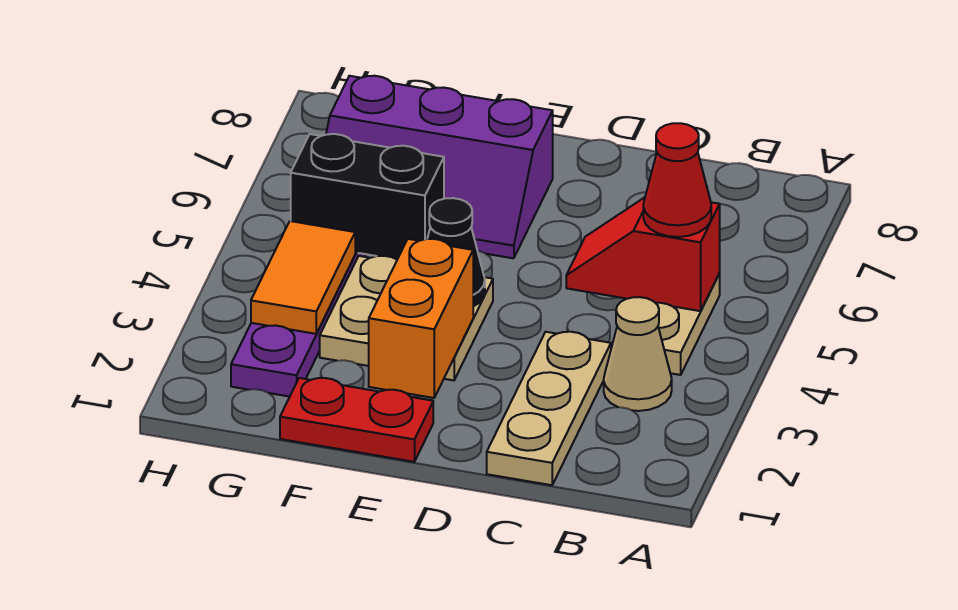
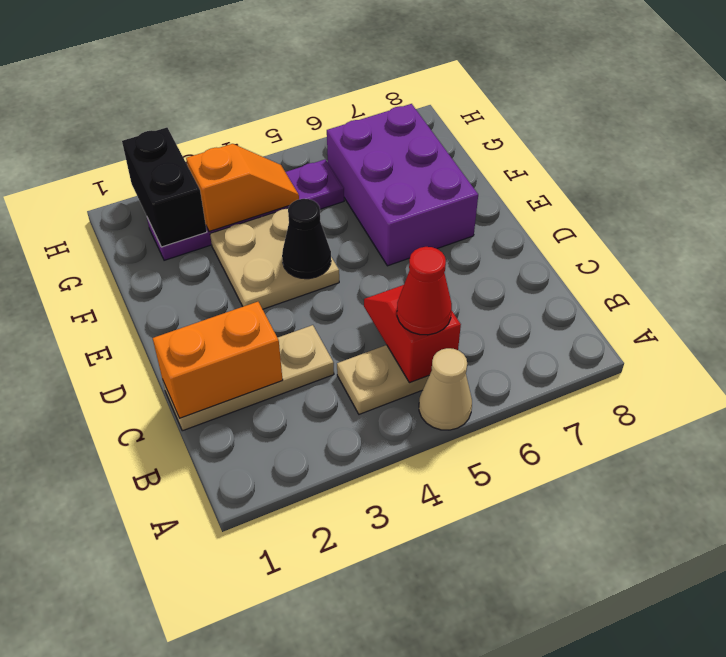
tan 1x1 cone [604,297,672,411] -> tan 1x1 cone moved to [419,348,472,430]
red 1x2 plate [280,378,433,462] -> none
orange 1x2 brick [369,239,473,398] -> orange 1x2 brick moved to [153,302,283,418]
purple 2x3 slope [326,76,553,258] -> purple 2x3 brick [327,104,478,266]
black 1x2 brick [291,134,444,259] -> black 1x2 brick moved to [122,127,207,247]
orange 1x2 tile [251,221,355,334] -> orange 1x2 slope [186,144,299,231]

